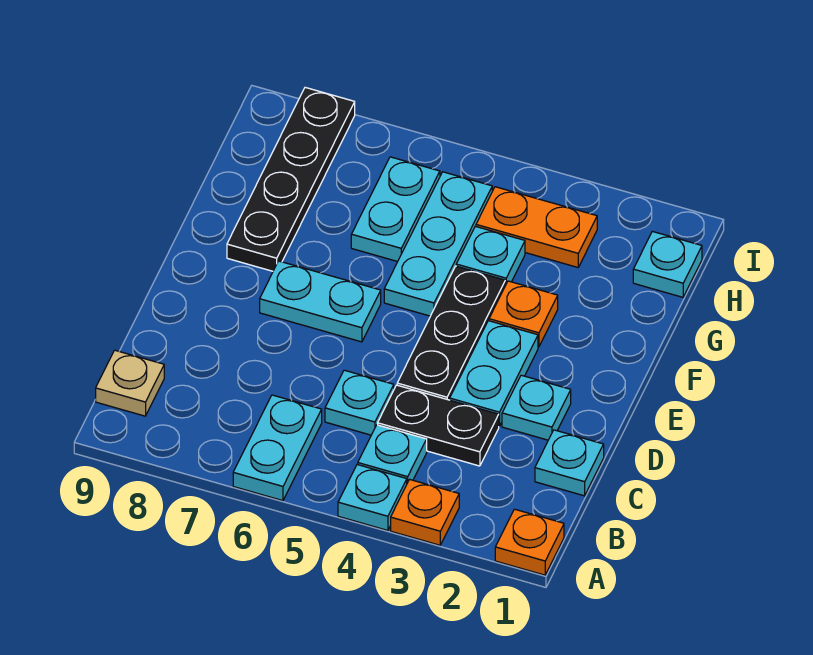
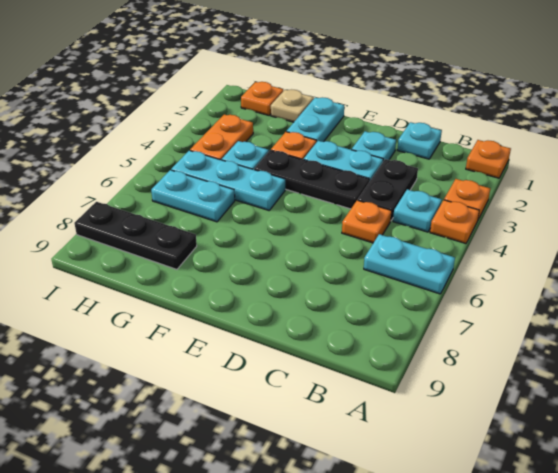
cyan 1x1 plate [338,464,407,530] -> orange 1x1 plate [430,200,479,244]
tan 1x1 plate [96,350,164,416] -> tan 1x1 plate moved to [271,90,314,122]
cyan 1x1 plate [325,370,394,435] -> orange 1x1 plate [342,200,392,243]
cyan 1x2 plate [260,261,381,342] -> cyan 1x2 plate moved to [287,97,344,142]
black 1x4 plate [227,87,355,271] -> black 1x3 plate [74,202,197,269]
cyan 1x1 plate [633,231,702,297] -> orange 1x1 plate [241,82,283,115]

